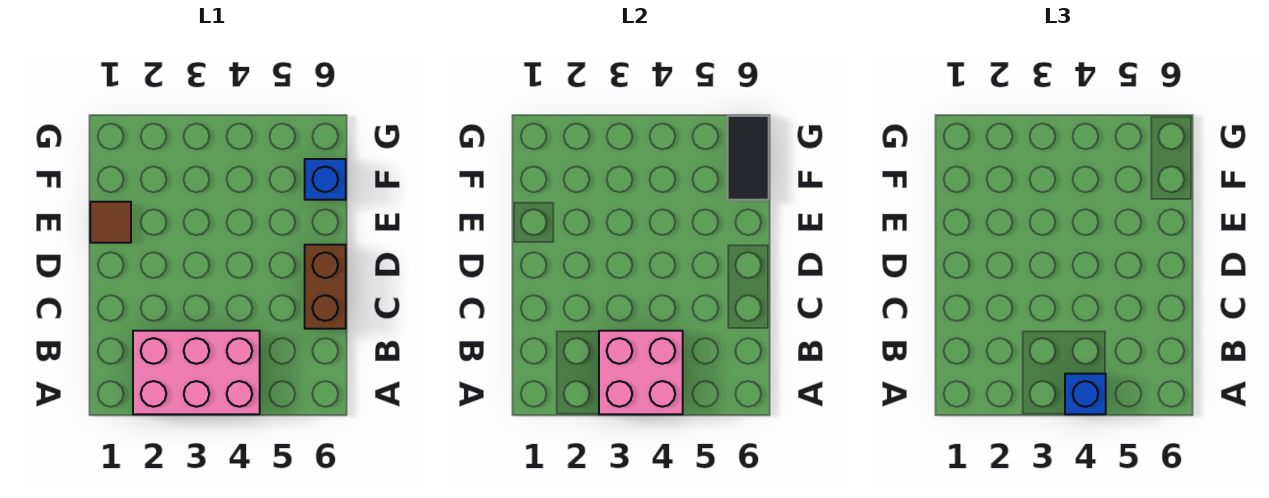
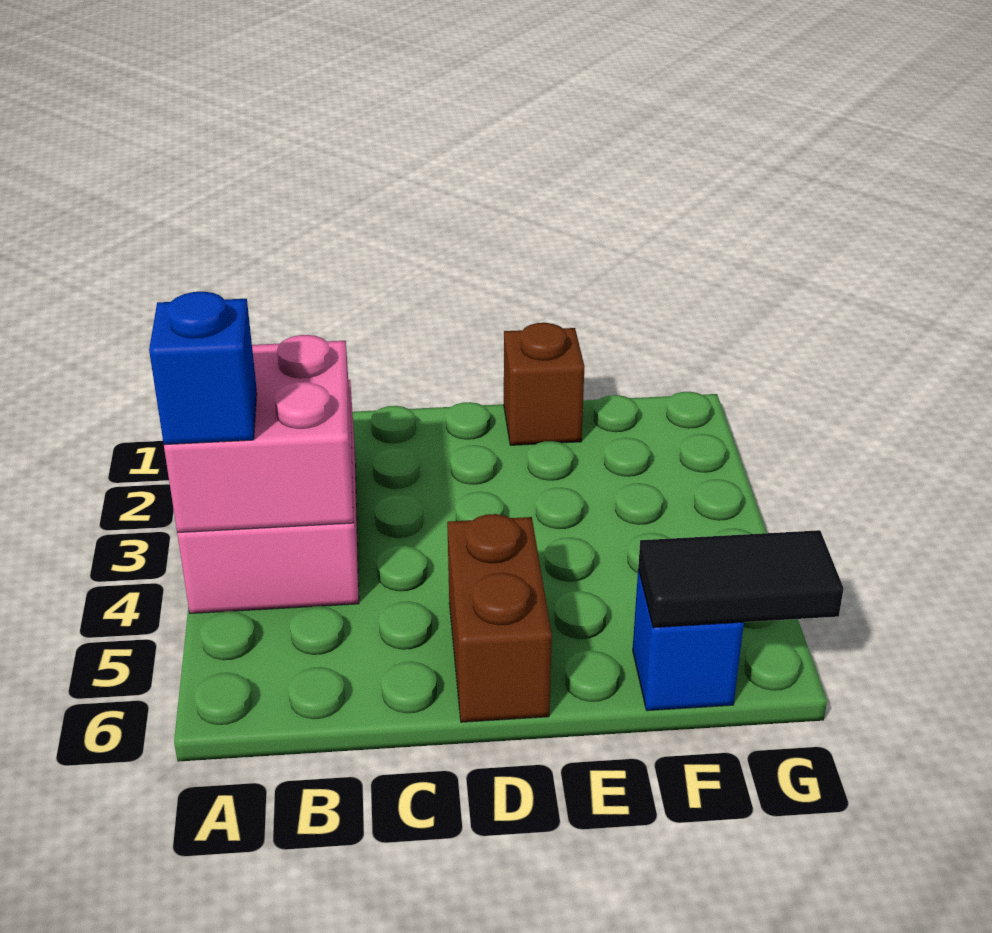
brown 1x2 brick [305,245,346,329] -> brown 1x2 brick turned to [447,514,552,722]
brown 1x1 tile [90,202,131,243] -> brown 1x1 brick [504,323,584,445]

